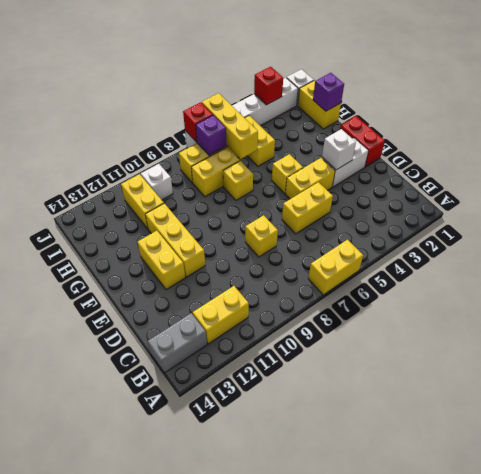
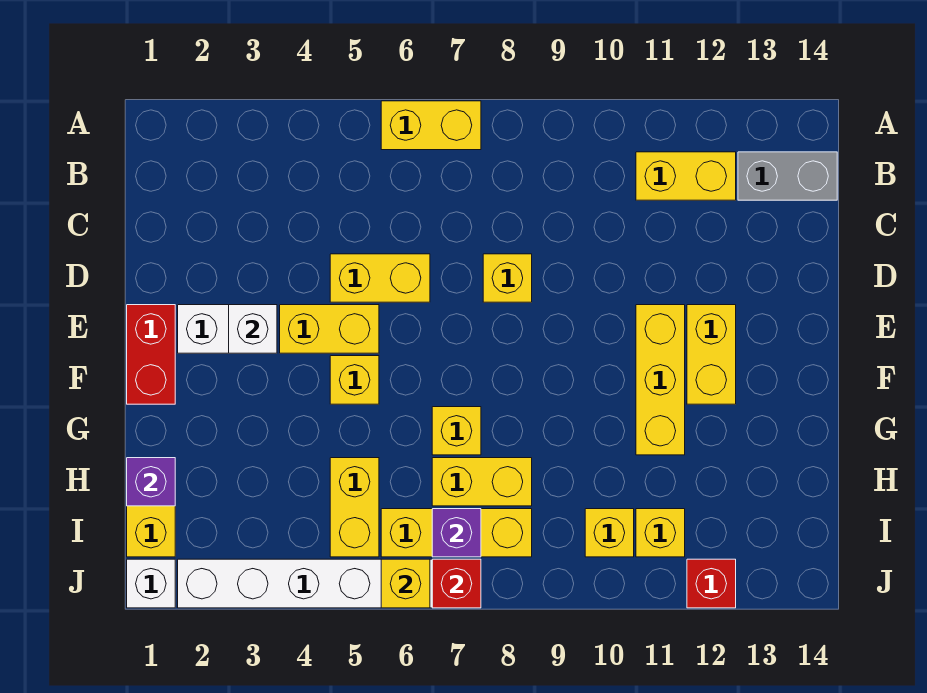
yellow 1x3 brick [202,93,258,159] -> yellow 1x1 brick [381,559,430,608]
yellow 1x2 brick [121,174,164,229] -> yellow 1x1 brick [636,509,685,557]
white 1x1 brick [141,164,173,200] -> yellow 1x1 brick [585,509,634,557]
red 1x1 brick [254,67,283,105] -> red 1x1 brick moved to [687,559,736,608]

